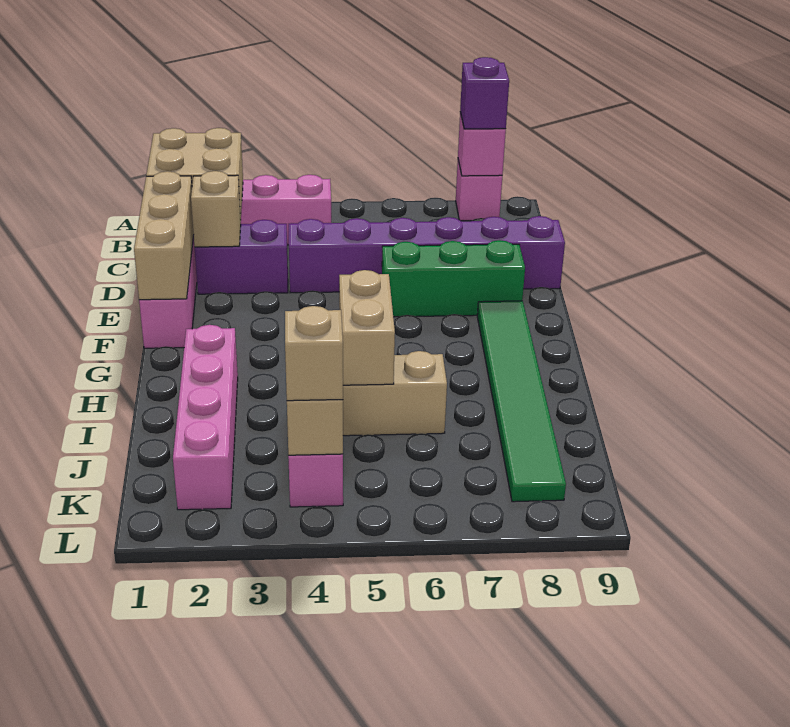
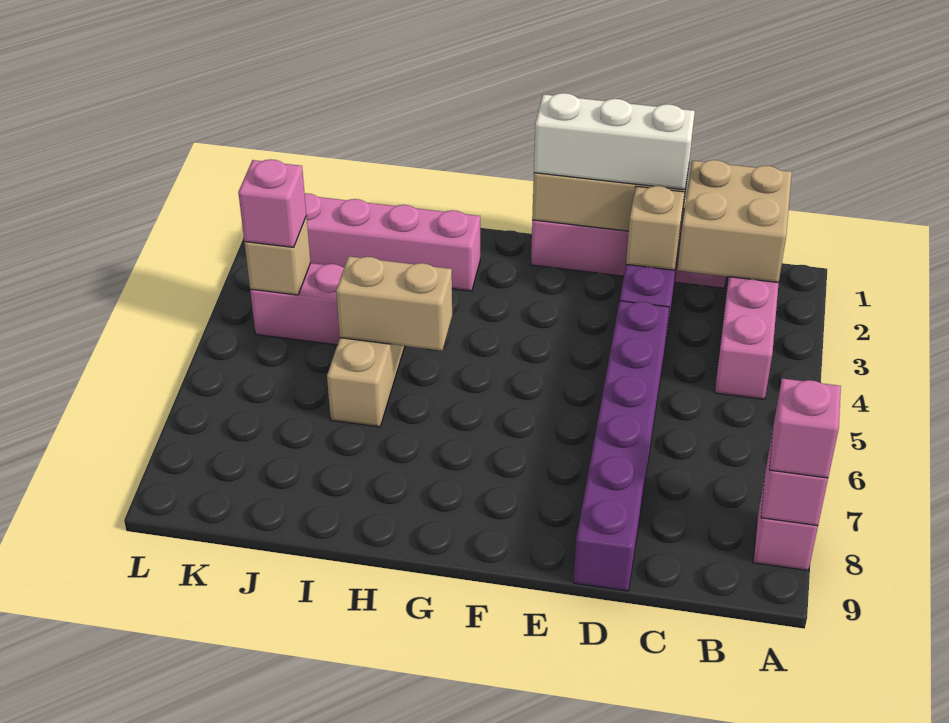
purple 1x1 brick [460,57,509,129] -> pink 1x1 brick [770,378,841,478]
none -> white 1x3 brick [534,93,695,190]
green 1x3 brick [382,240,525,317] -> none
green 1x6 tile [477,301,566,502] -> none
tan 1x1 brick [285,306,343,401] -> pink 1x1 brick [238,159,306,247]

